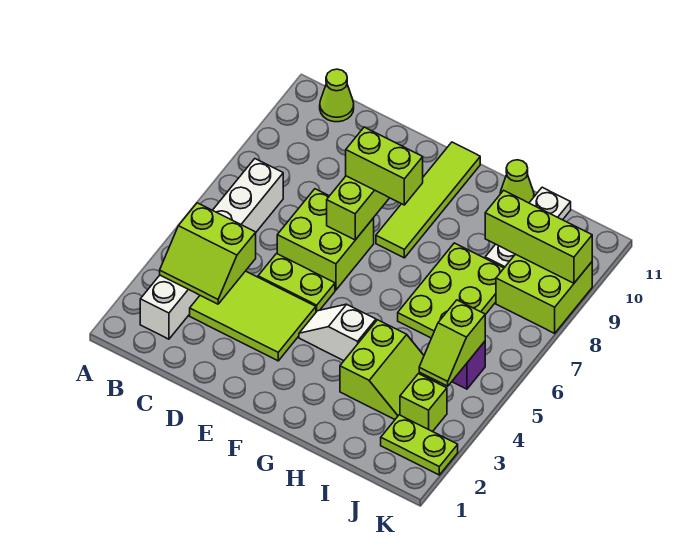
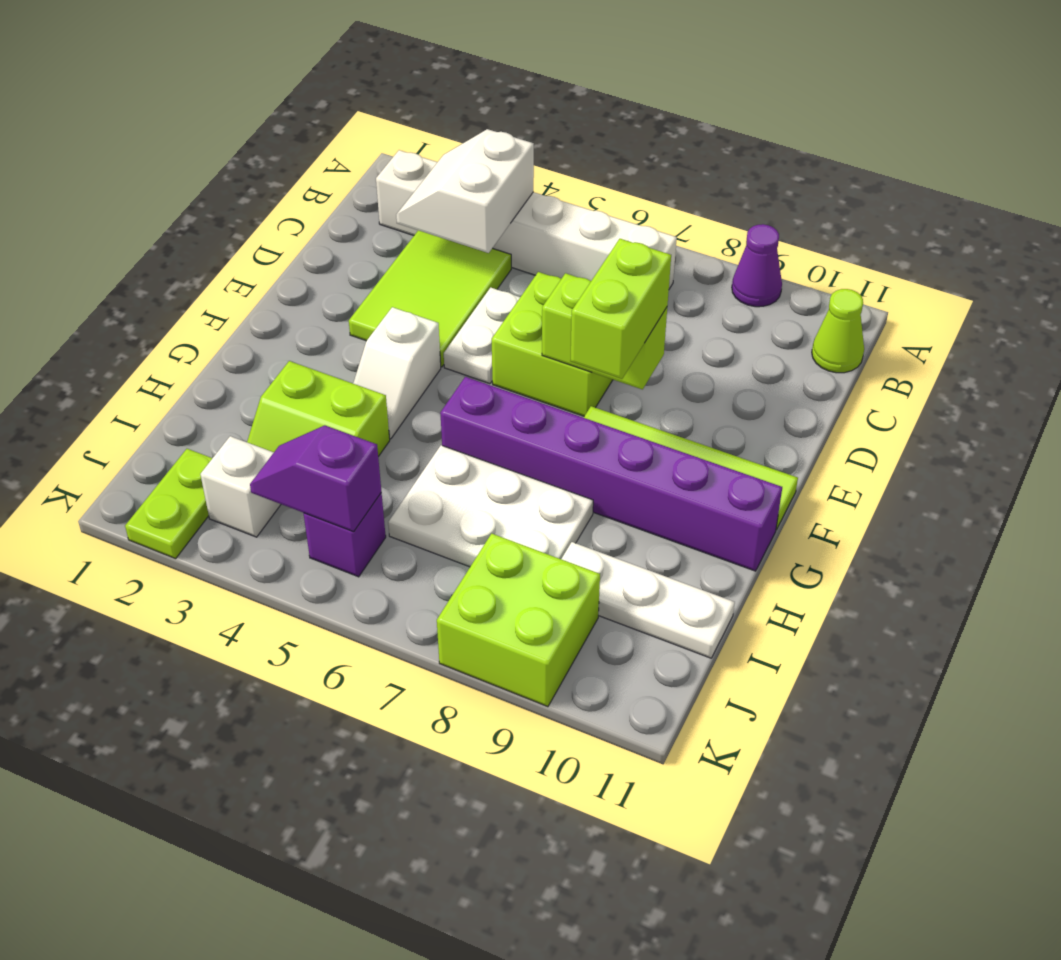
none -> purple 1x1 cone [732,224,782,307]
lime 2x2 slope [160,203,256,304] -> white 2x2 slope [396,129,534,253]
lime 1x2 plate [258,254,335,312] -> white 1x2 plate [444,288,520,384]
white 1x2 slope [299,304,376,361] -> white 1x2 slope turned to [353,307,441,439]
none -> purple 1x6 brick [440,377,782,571]
lime 2x3 plate [398,243,504,338] -> white 2x3 plate [388,445,593,567]
lime 1x1 cone [500,160,534,203] -> none
lime 1x3 brick [485,190,592,283] -> none
lime 1x1 brick [400,374,447,432] -> white 1x1 brick [200,436,281,537]
lime 1x2 slope [419,300,485,386] -> purple 1x2 slope [250,426,381,532]

